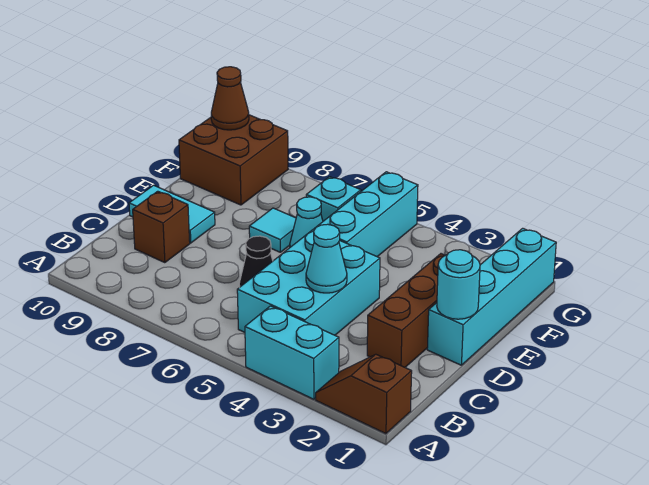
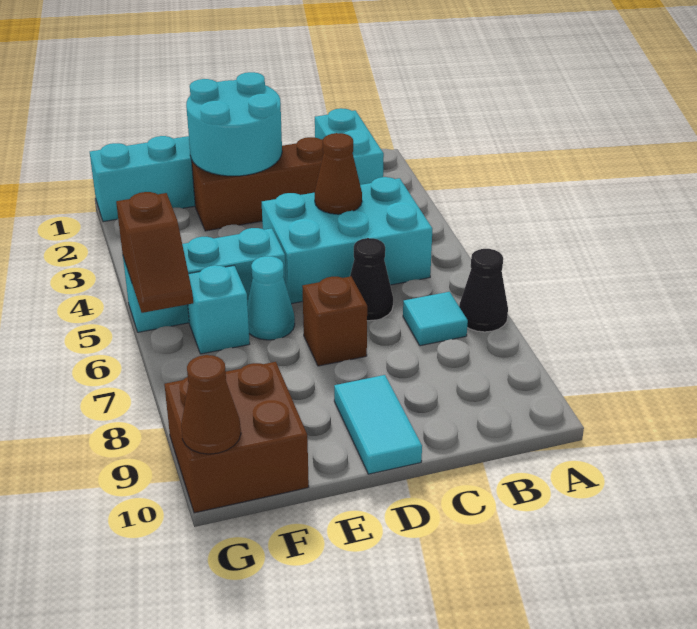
brown 1x2 slope [316,354,412,434] -> brown 1x2 slope moved to [116,192,193,313]
cyan 1x2 brick [245,306,339,399] -> cyan 1x2 brick moved to [315,108,384,185]
none -> black 1x1 cone [459,249,508,332]
cyan 1x1 cone [306,224,347,293] -> brown 1x1 cone [315,133,362,214]
brown 1x1 brick [133,191,190,263] -> brown 1x1 brick moved to [302,277,367,366]
cyan 1x1 round brick [437,250,480,319] -> cyan 2x2 round brick [186,72,282,176]
cyan 1x1 tile [249,208,296,252] -> cyan 1x1 tile moved to [403,292,468,346]

